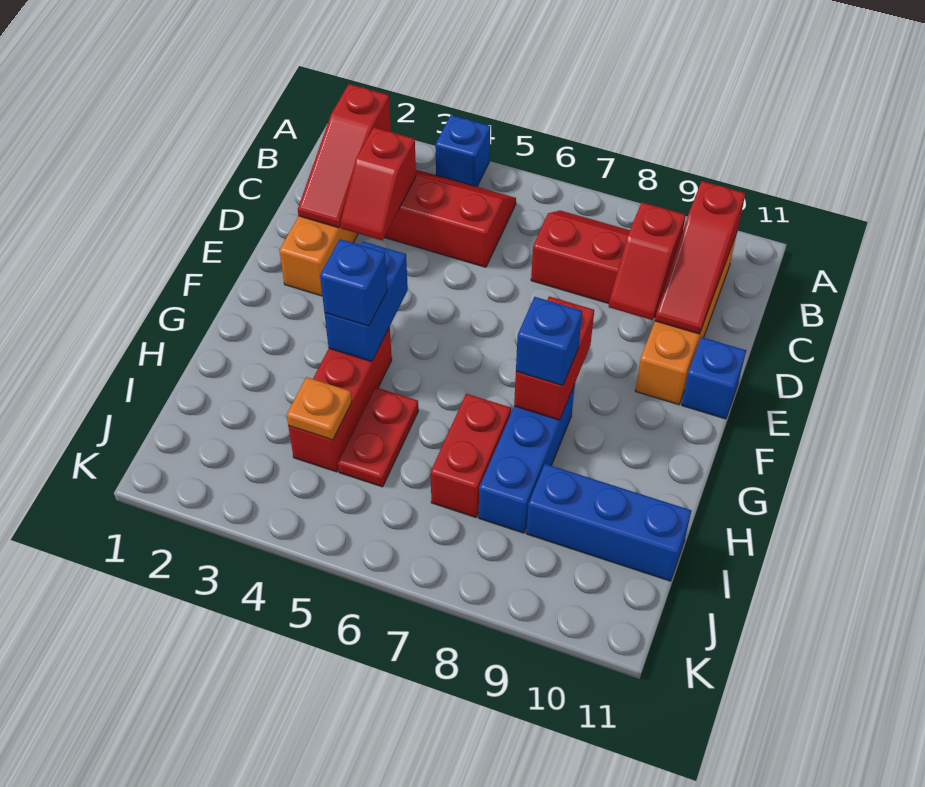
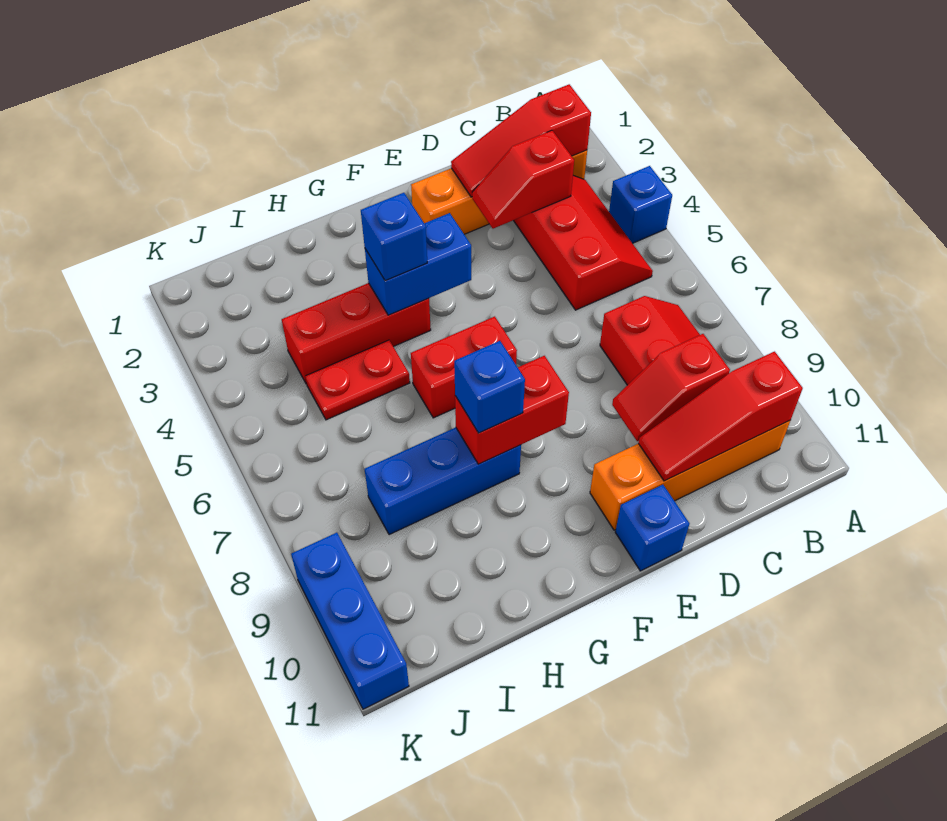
red 1x2 brick [430,394,511,517] -> red 1x2 brick moved to [411,316,517,418]
orange 1x1 plate [287,377,352,440] -> none
blue 1x3 brick [526,464,692,581] -> blue 1x3 brick moved to [291,533,409,709]

